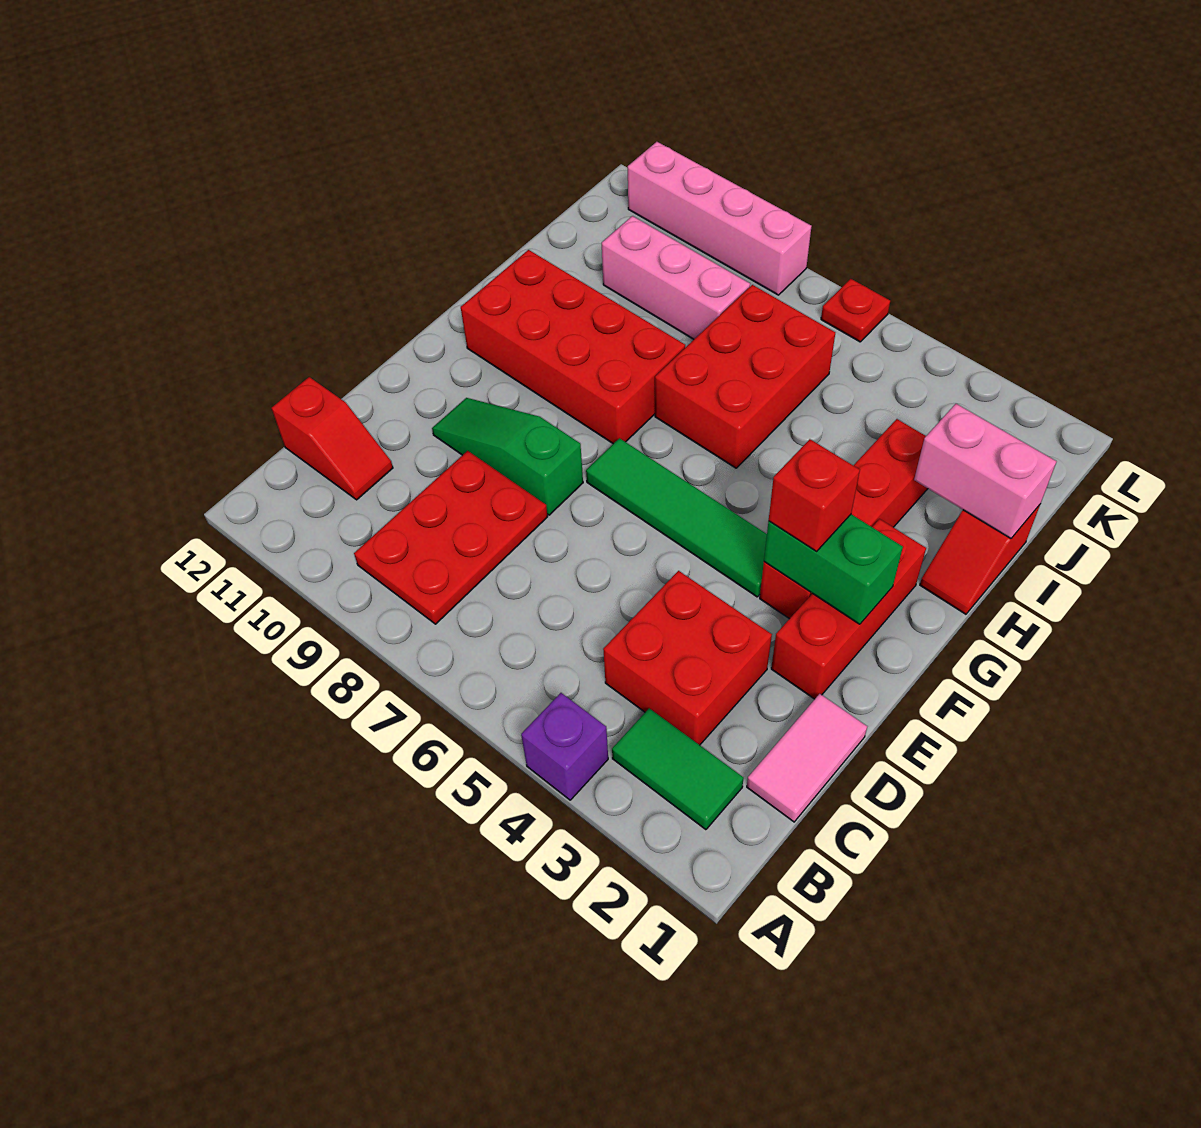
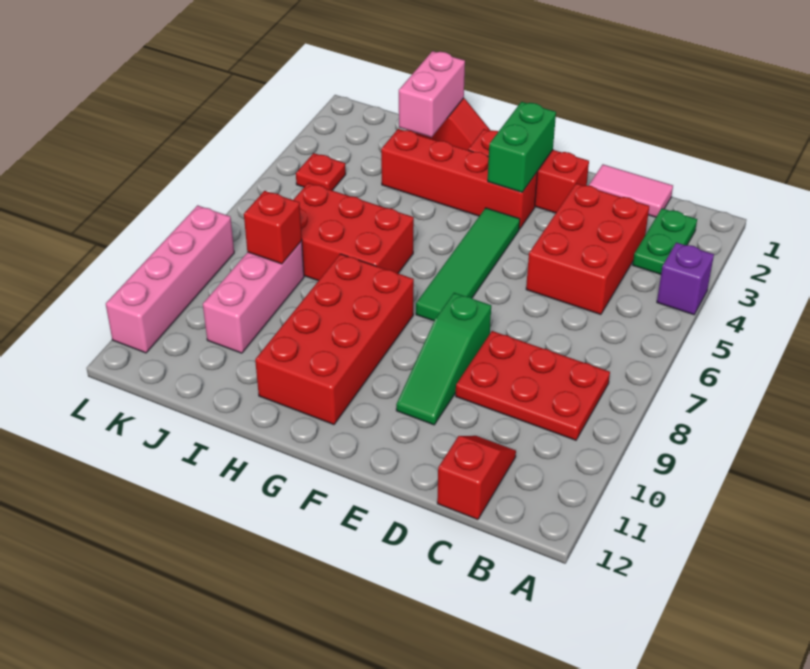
green 1x2 tile [612,708,744,830] -> green 1x2 plate [633,208,697,274]
red 2x2 brick [603,571,772,745] -> red 2x3 brick [526,183,649,315]
red 1x1 brick [769,439,860,551] -> red 1x1 brick moved to [244,191,302,264]
red 1x1 plate [821,279,890,342] -> red 1x1 plate moved to [296,153,346,190]

